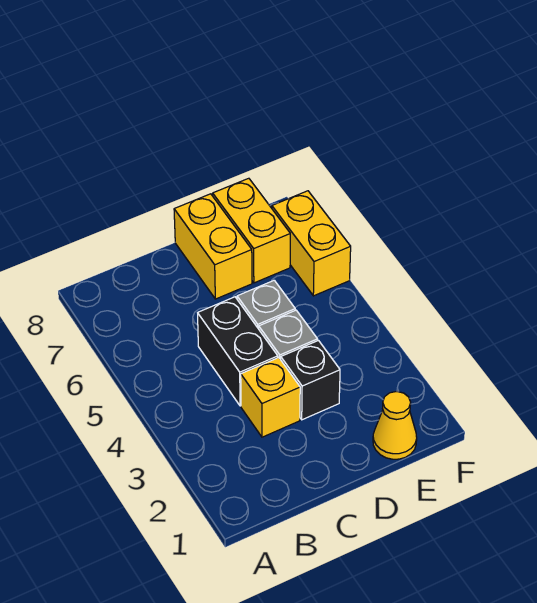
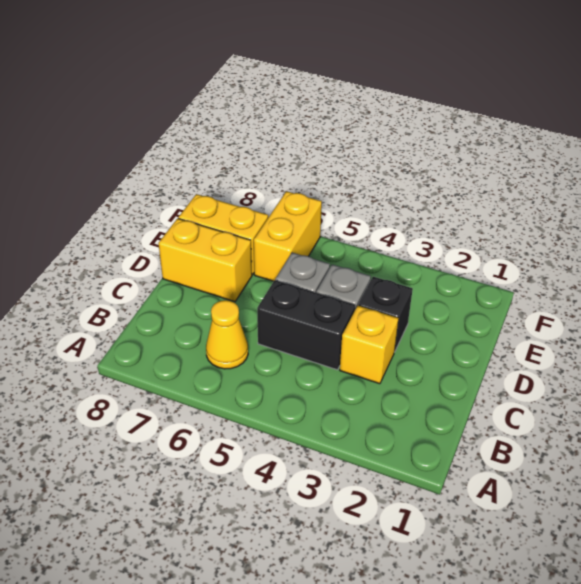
yellow 1x1 cone [373,392,417,459] -> yellow 1x1 cone moved to [206,300,248,369]
yellow 1x2 brick [272,191,351,296] -> yellow 1x2 brick turned to [254,191,322,281]

